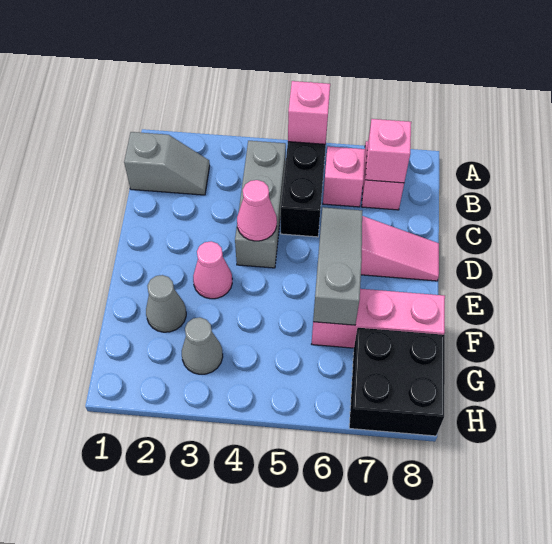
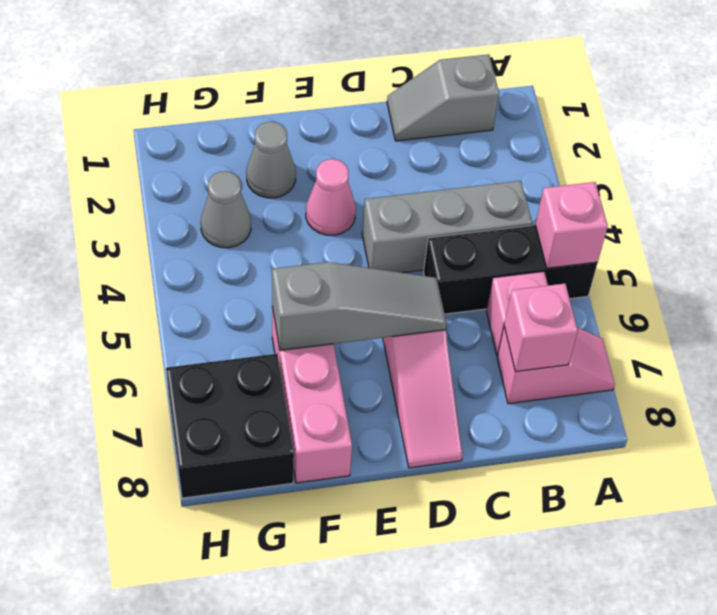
grey 1x2 slope [124,132,210,195] -> grey 1x2 slope turned to [387,54,499,141]
pink 1x1 cone [237,180,277,241] -> none

